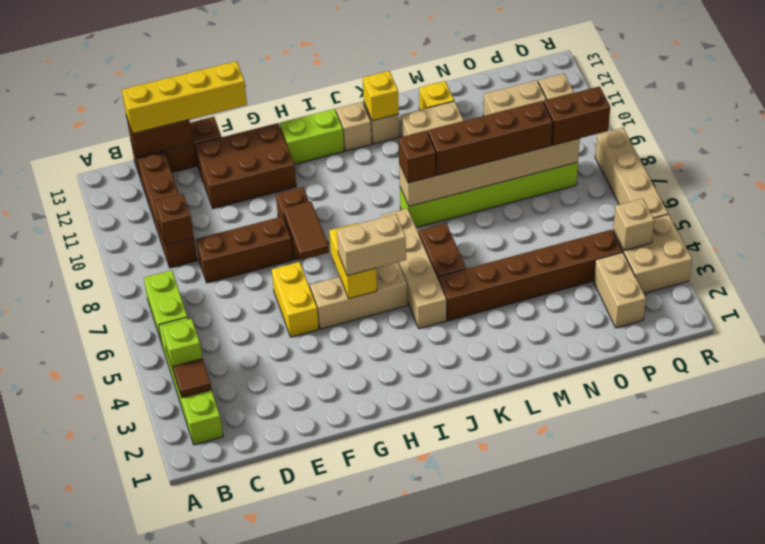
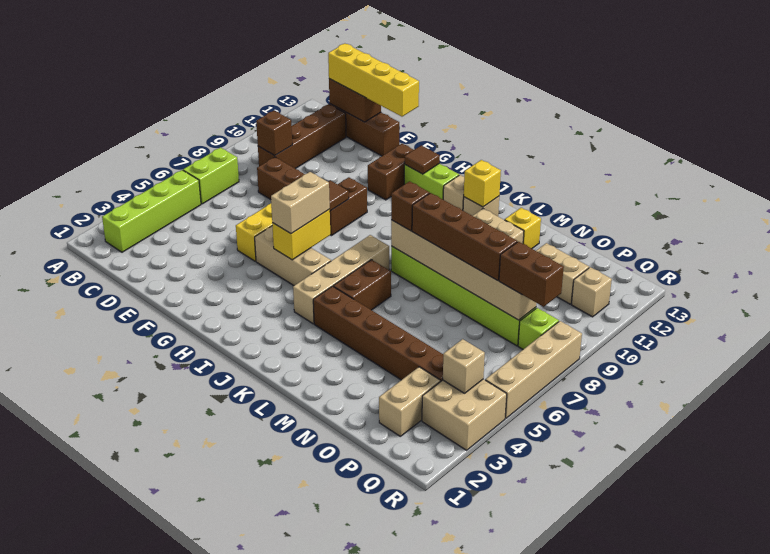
brown 1x1 tile [173,359,211,398] -> brown 1x1 tile moved to [404,145,440,174]
lime 1x1 brick [162,319,202,369] -> lime 1x1 brick moved to [518,308,559,349]
brown 2x3 brick [195,123,296,208] -> brown 1x2 brick [368,144,413,200]
tan 1x2 brick [337,214,406,276] -> tan 1x2 brick turned to [271,172,330,234]

